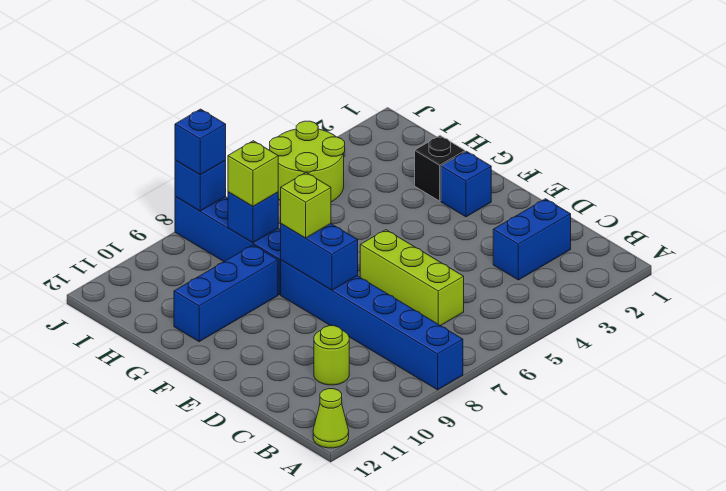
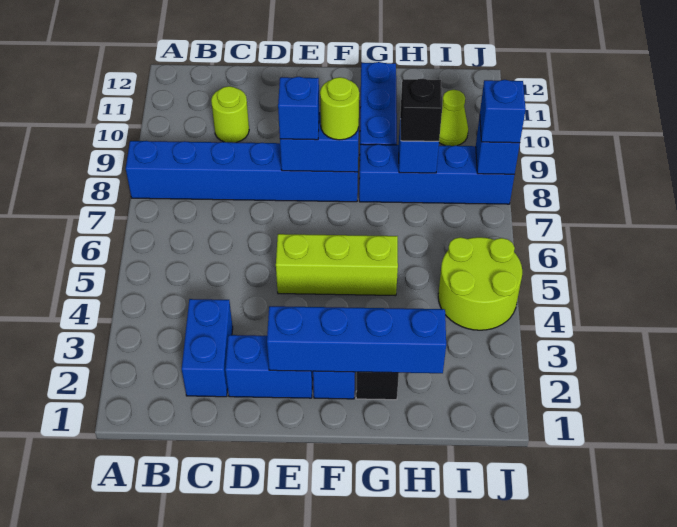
lime 1x1 cone [313,389,349,448] -> lime 1x1 cone moved to [439,90,468,146]
lime 1x3 brick [360,230,464,326] -> lime 1x3 brick moved to [276,234,398,296]
none -> blue 1x2 brick [225,335,313,398]
none -> blue 1x4 brick [267,306,446,373]
none -> blue 1x1 brick [278,77,319,140]
lime 1x1 brick [281,172,331,238] -> lime 1x1 round brick [320,77,359,140]
lime 1x1 brick [228,141,278,206] -> black 1x1 brick [400,78,442,141]

